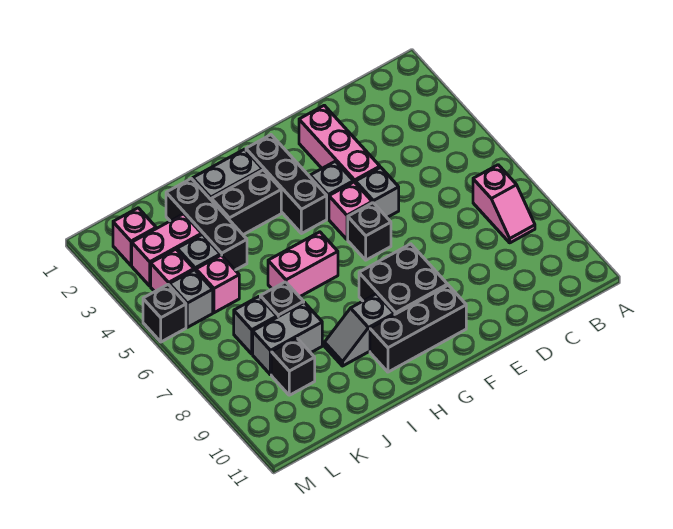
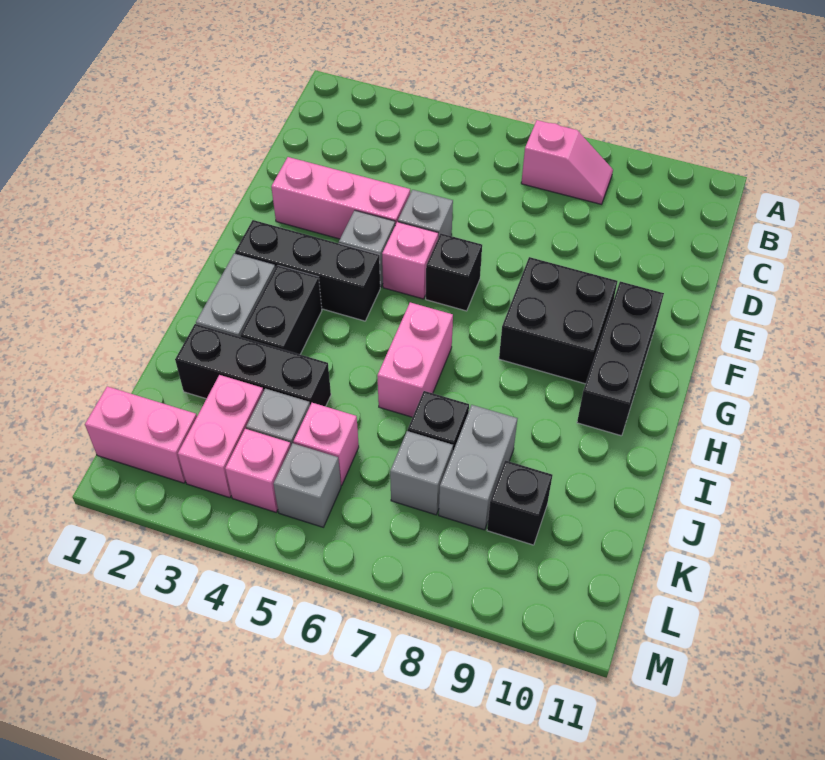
grey 1x2 slope [325,294,394,366] -> none
pink 1x1 brick [113,208,156,265] -> pink 1x2 brick [85,386,197,483]
black 1x1 brick [143,285,186,342] -> none

